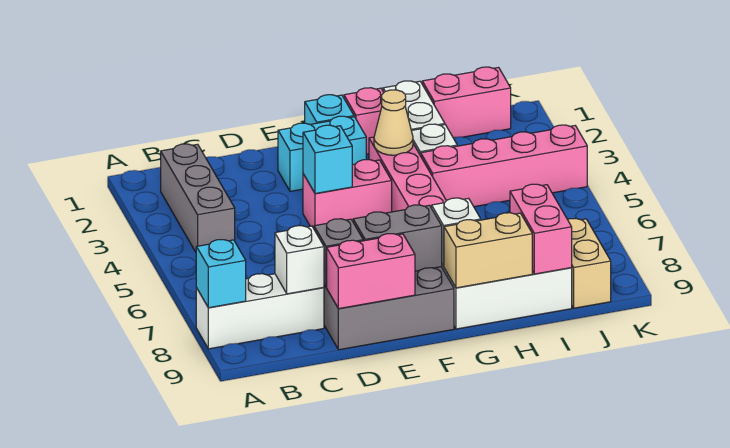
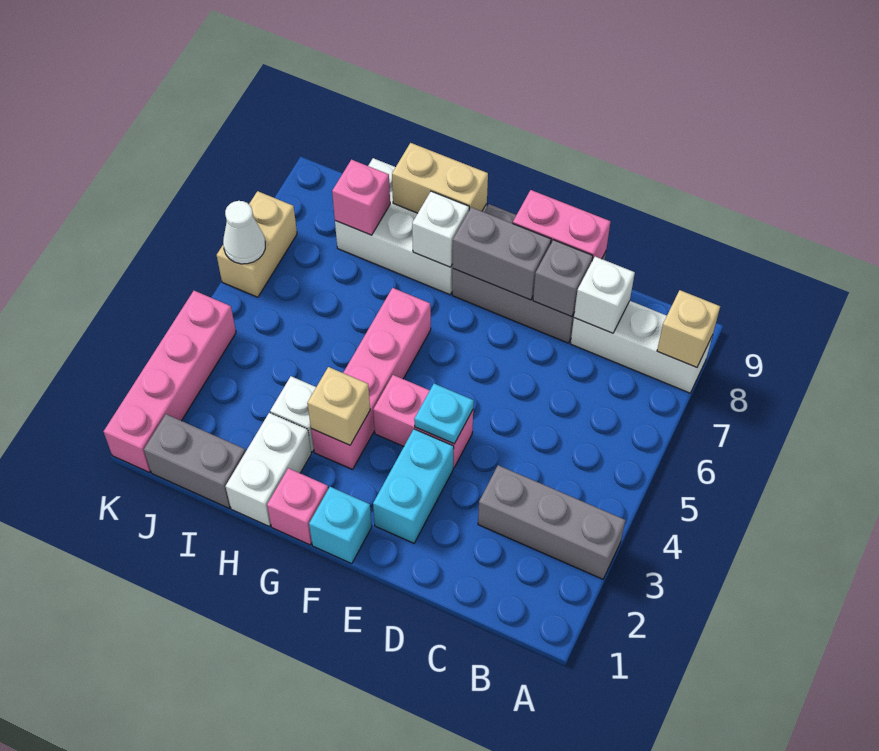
cyan 1x1 brick [196,240,246,308] -> tan 1x1 brick [657,290,720,367]
grey 1x3 brick [161,144,235,252] -> grey 1x3 brick turned to [478,465,625,579]
cyan 1x2 brick [278,116,366,191] -> cyan 1x2 brick turned to [373,429,454,543]
cyan 1x1 brick [303,125,352,194] -> cyan 1x1 plate [414,384,474,444]
tan 1x1 cone [374,90,413,155] -> tan 1x1 brick [307,367,370,445]
pink 1x4 brick [421,125,587,207] -> pink 1x4 brick turned to [104,291,236,472]
pink 1x2 brick [422,67,511,138] -> grey 1x2 brick [144,414,245,508]
pink 1x2 brick [510,184,572,274] -> pink 1x1 brick [332,160,390,235]
tan 1x2 brick [568,219,611,308] -> tan 1x2 brick moved to [217,191,297,297]
none -> white 1x1 cone [223,201,265,264]

